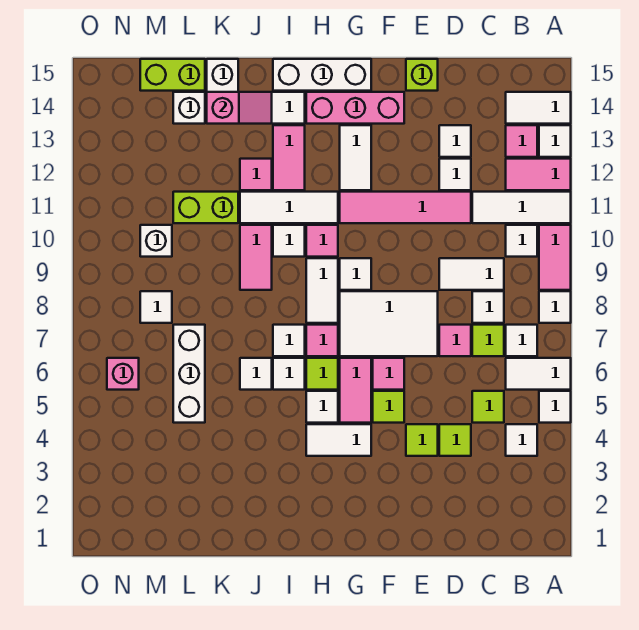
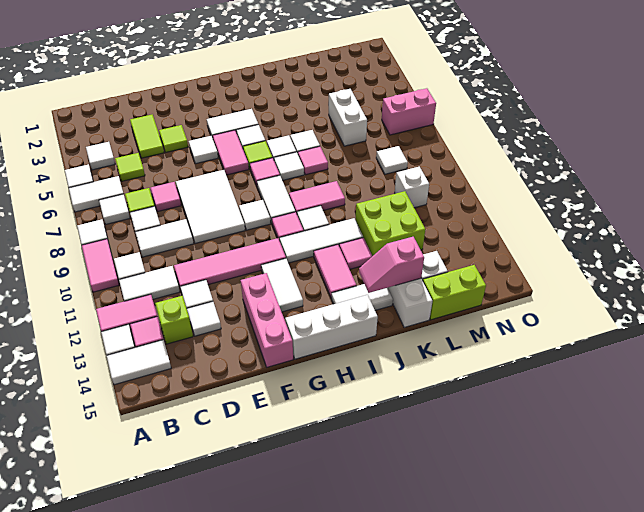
white 1x3 tile [472,192,571,223] -> white 1x2 tile [119,266,180,301]
lime 1x1 tile [439,424,471,456] -> lime 1x2 tile [130,115,164,158]
white 2x3 tile [340,291,438,356] -> white 2x3 tile turned to [176,170,245,244]
lime 1x1 brick [406,59,438,91] -> lime 1x1 brick moved to [155,296,193,344]
lime 1x1 tile [373,391,404,423] -> white 1x1 tile [189,136,218,164]
pink 1x1 tile [373,358,404,390] -> pink 1x1 tile moved to [298,146,328,175]
pink 1x3 brick [306,92,404,124] -> pink 1x3 brick turned to [241,273,293,367]
pink 1x2 tile [240,225,272,290] -> pink 1x2 tile turned to [289,181,345,213]
lime 1x2 brick [173,192,238,223] -> lime 2x2 brick [356,191,425,256]
white 1x3 brick [173,325,205,423] -> white 1x2 brick [328,89,367,146]
pink 1x1 brick [107,358,139,390] -> pink 1x2 brick [382,88,436,135]

